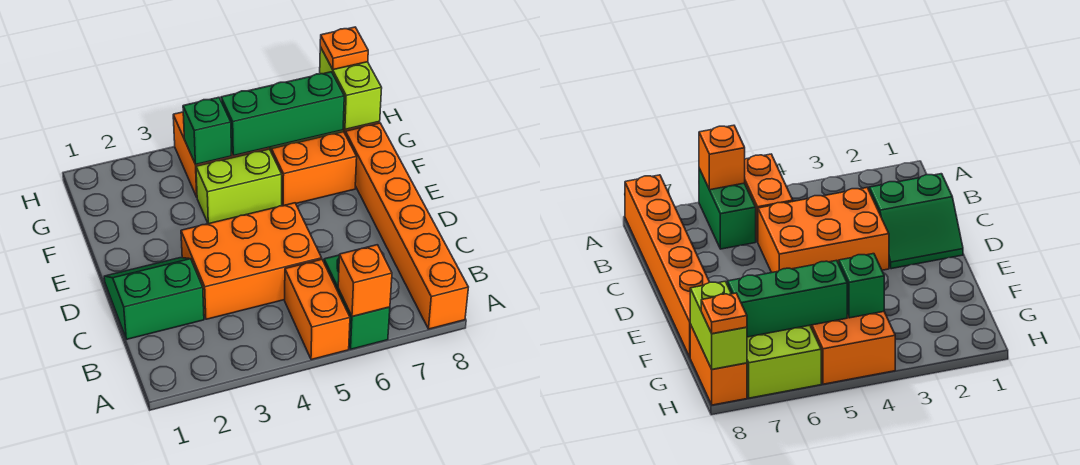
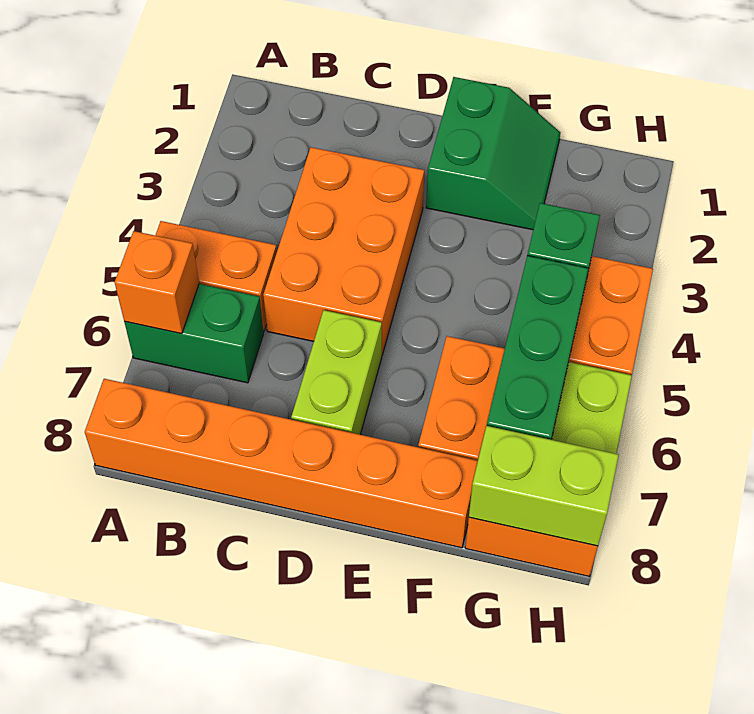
green 2x2 slope [104,258,204,339] -> green 2x2 slope moved to [426,77,561,230]
lime 1x2 brick [196,149,282,224] -> lime 1x2 brick moved to [291,310,382,435]
orange 1x1 plate [320,27,368,70] -> none

